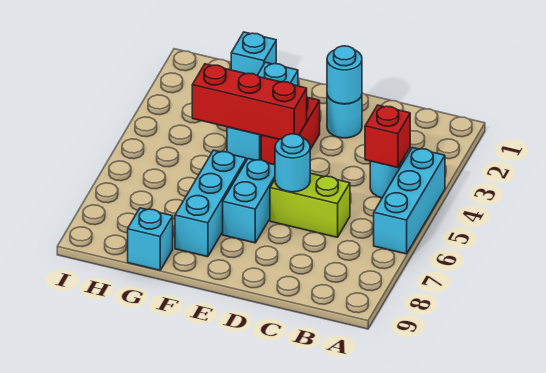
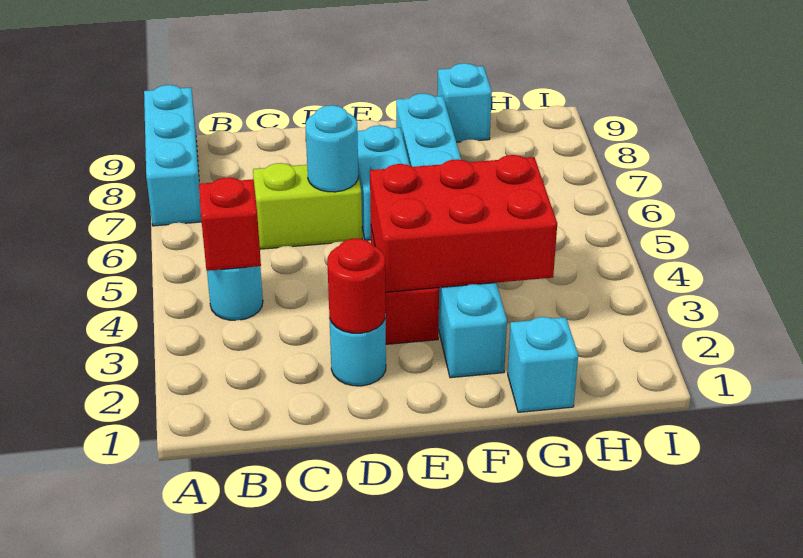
cyan 1x3 brick [374,148,445,254] -> cyan 1x3 brick moved to [144,85,202,226]
cyan 1x1 round brick [327,46,362,104] -> red 1x1 round brick [327,239,386,333]
red 1x3 brick [192,64,307,139] -> red 2x3 brick [370,155,557,292]

